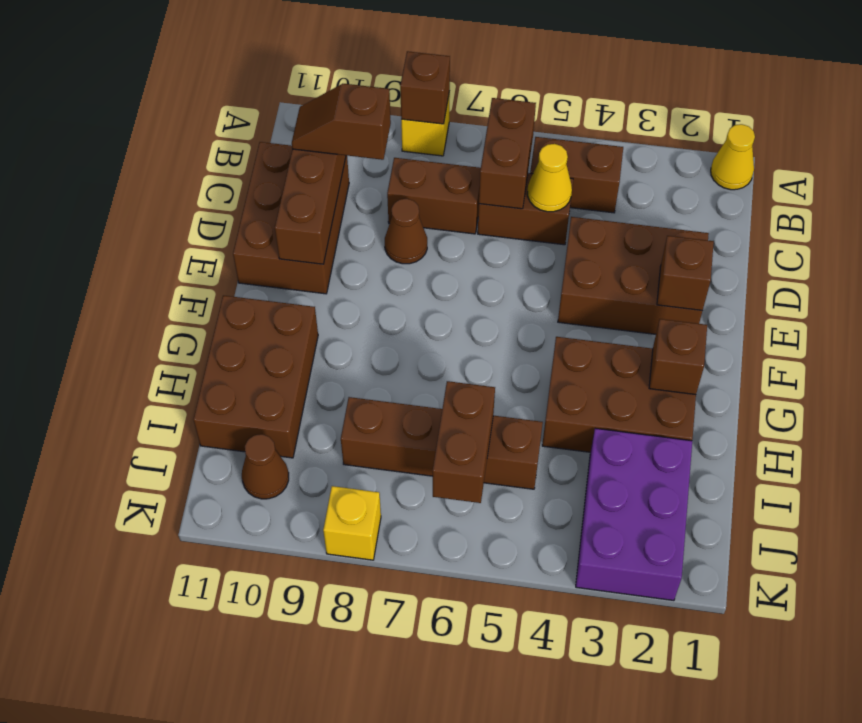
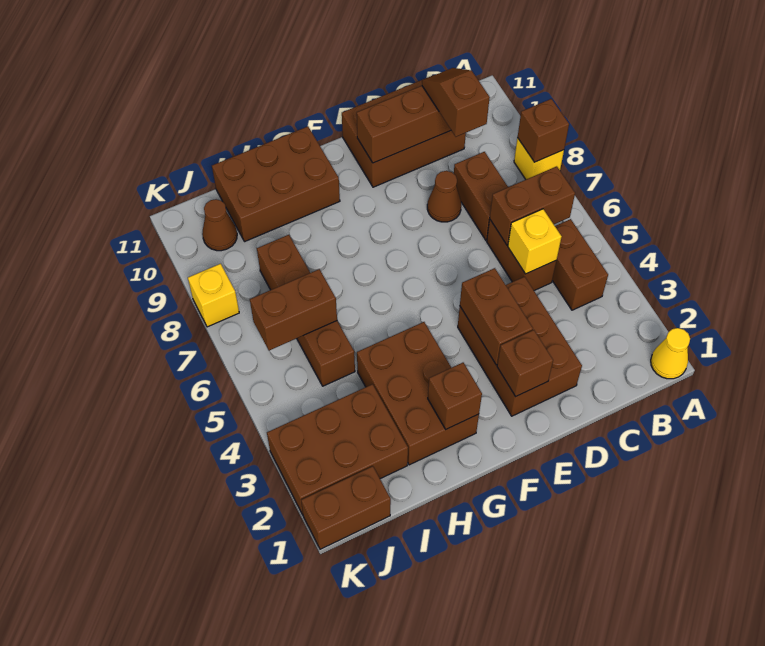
yellow 1x1 cone [528,144,572,212] -> yellow 1x1 brick [508,209,562,274]
none -> brown 1x2 brick [460,268,533,365]
purple 2x3 brick [576,429,692,600] -> brown 2x3 brick [267,384,408,515]
none -> brown 1x2 brick [301,466,391,549]

